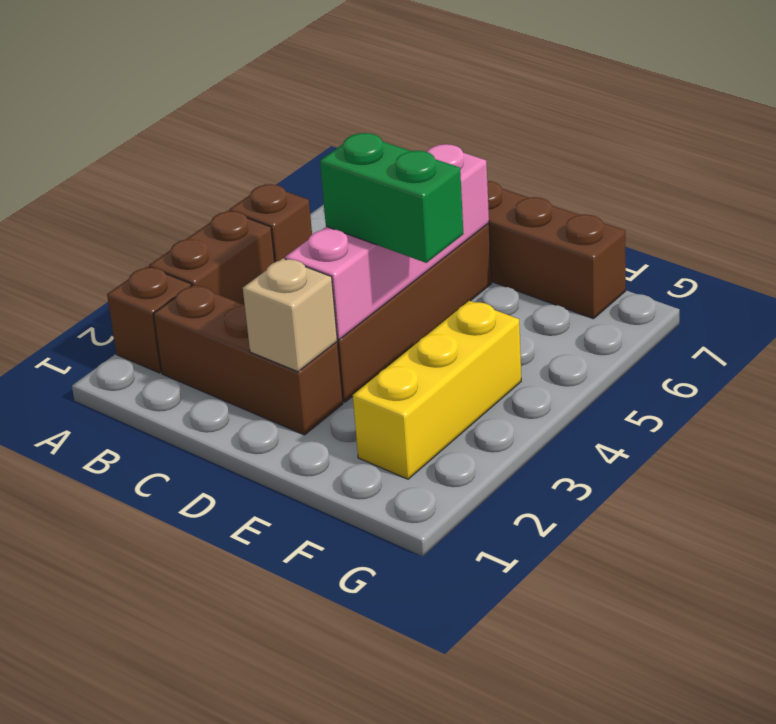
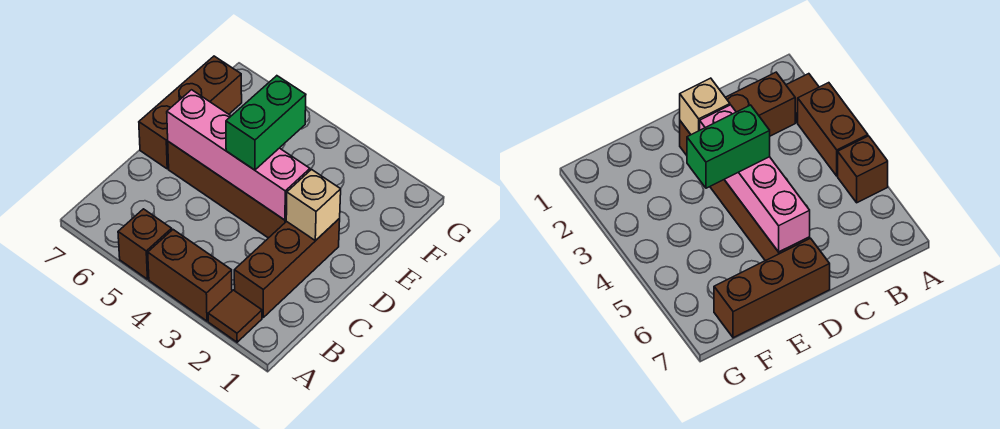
brown 1x1 brick [107,266,191,373] -> brown 1x1 tile [208,290,262,342]
yellow 1x3 brick [353,301,521,479] -> none

